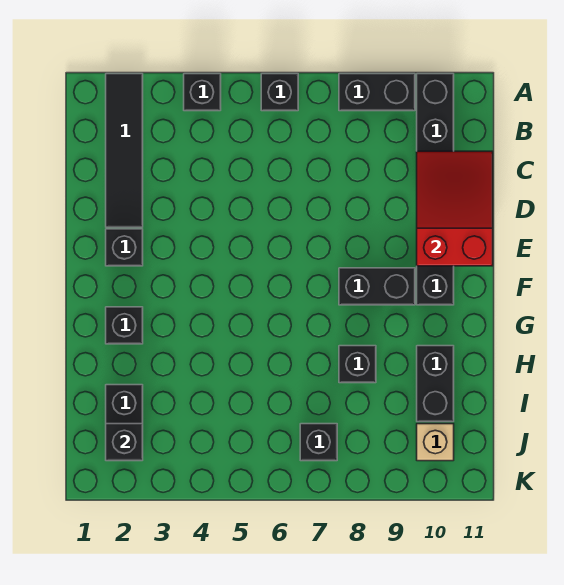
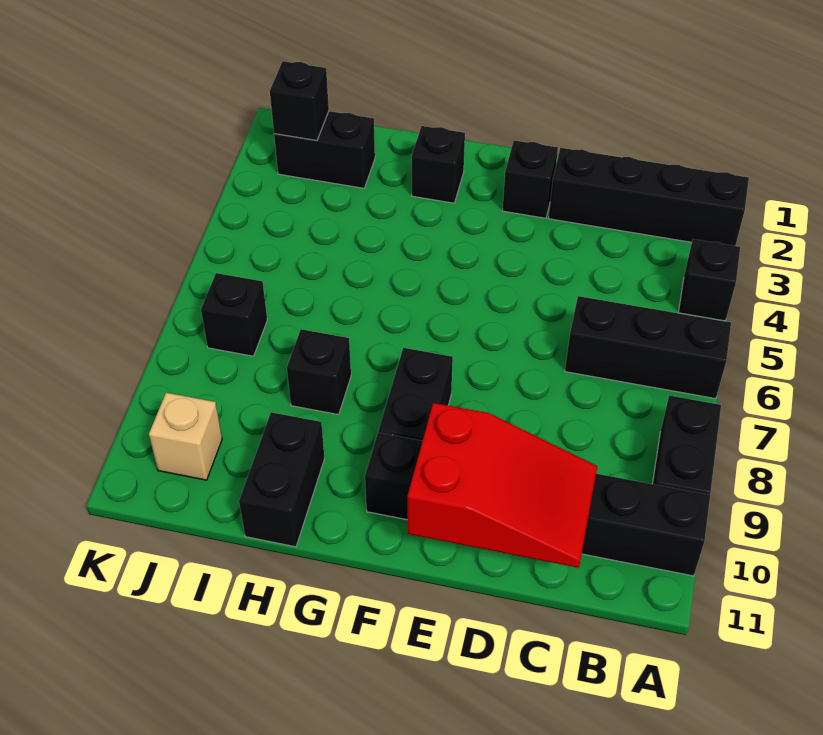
black 1x4 tile [106,74,143,227] -> black 1x4 brick [549,148,749,246]
black 1x1 brick [261,74,298,111] -> black 1x3 brick [565,296,731,399]
black 1x2 brick [417,346,454,422] -> black 1x2 brick turned to [239,412,325,547]

